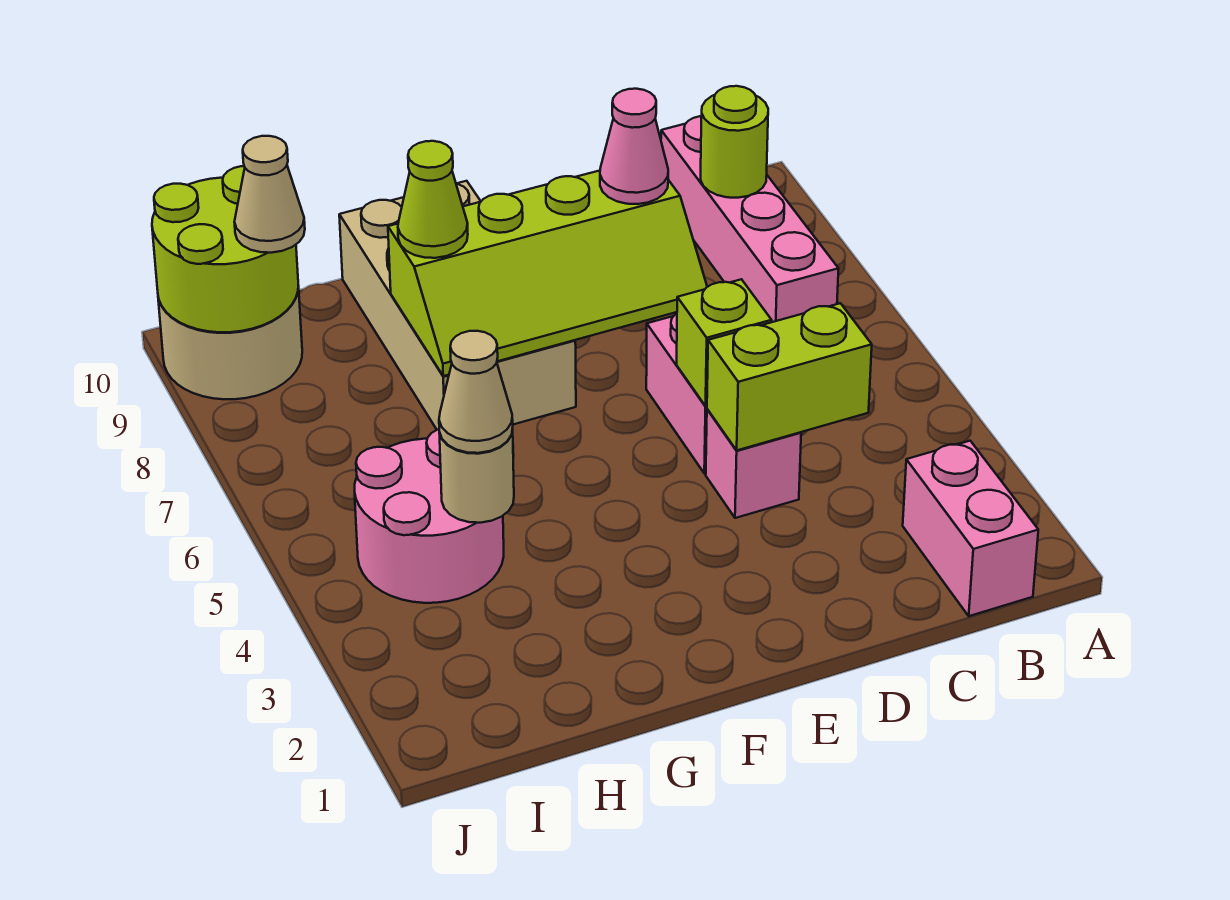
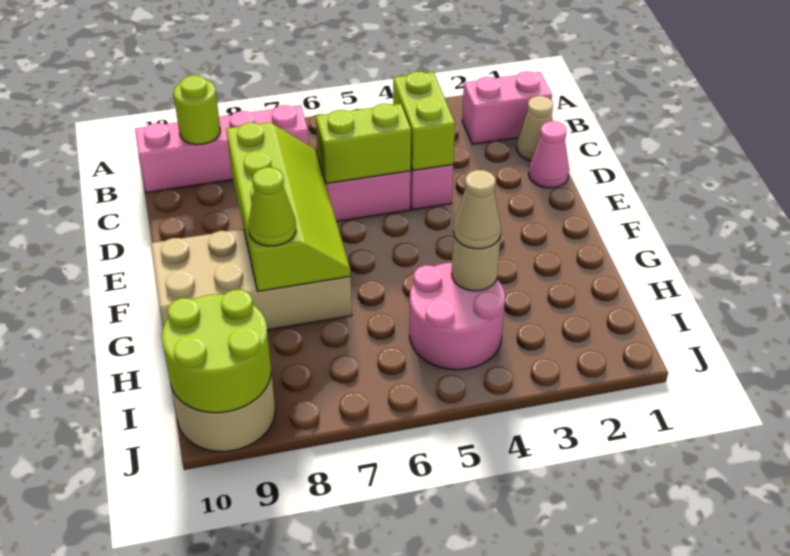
lime 1x1 brick [677,279,772,406] -> lime 1x2 brick [316,104,411,183]
pink 1x1 cone [600,89,668,204] -> pink 1x1 cone moved to [529,121,569,188]
tan 1x1 cone [234,136,305,253] -> tan 1x1 cone moved to [517,96,553,161]

